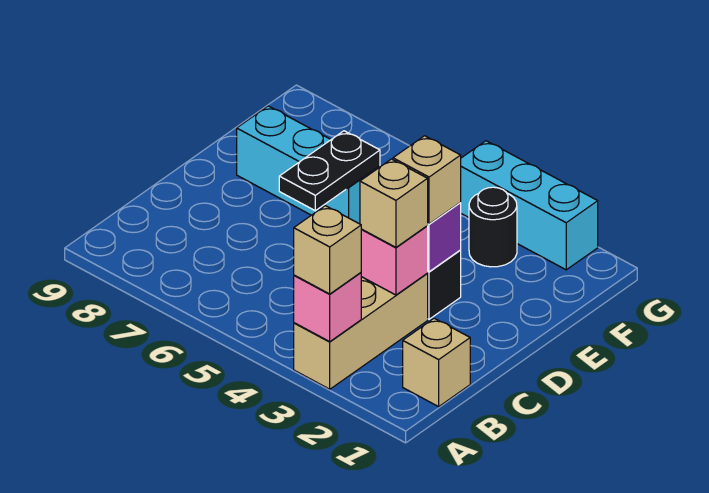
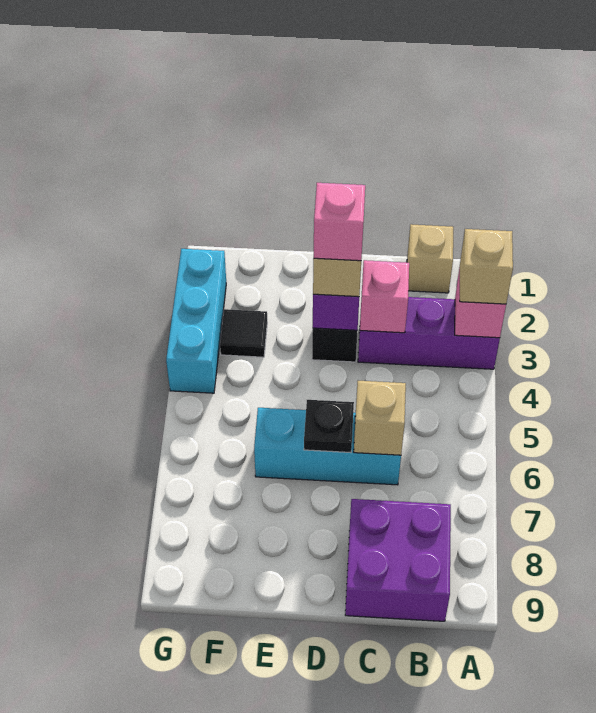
tan 1x3 brick [294,274,428,389] -> purple 1x3 brick [358,297,500,369]
none -> purple 2x2 brick [345,499,451,621]
tan 1x1 brick [360,159,428,247] -> tan 1x1 brick moved to [354,381,406,455]
none -> pink 1x1 brick [314,183,365,261]
black 1x2 plate [279,131,380,211] -> black 1x1 plate [304,400,354,453]
cyan 1x3 brick [237,106,380,224] -> cyan 1x3 brick turned to [254,408,401,485]
black 1x1 round brick [469,187,517,267] -> black 1x1 tile [220,309,267,357]

